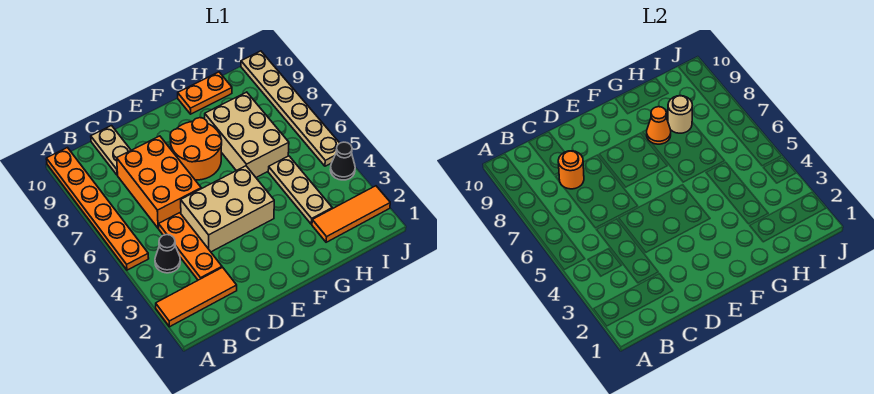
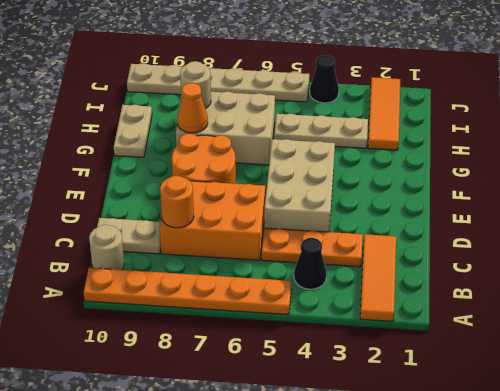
none -> tan 1x1 round brick [89,225,124,270]
orange 1x2 plate [178,72,232,114] -> tan 1x2 plate [114,104,152,157]

